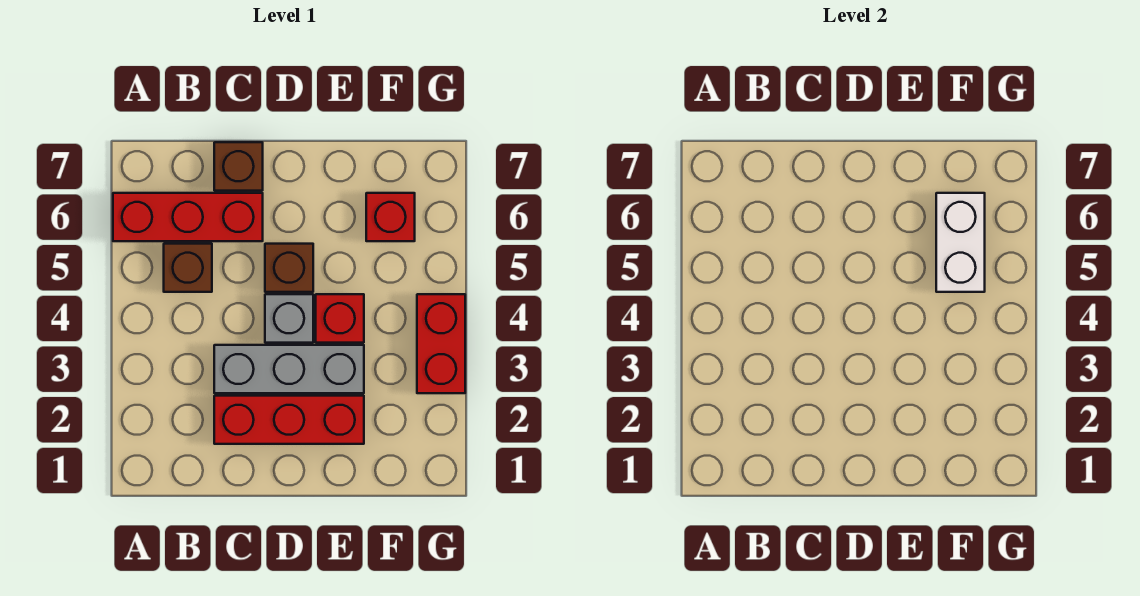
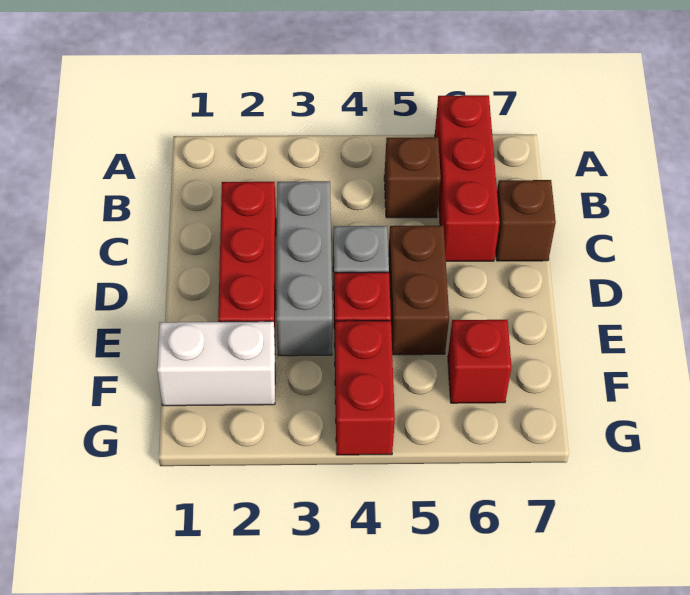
brown 1x1 brick [265,244,313,292] -> brown 1x2 brick [388,226,449,355]
white 1x2 brick [936,193,985,292] -> white 1x2 brick moved to [157,321,275,406]
red 1x2 brick [417,294,465,393] -> red 1x2 brick turned to [335,321,395,455]

